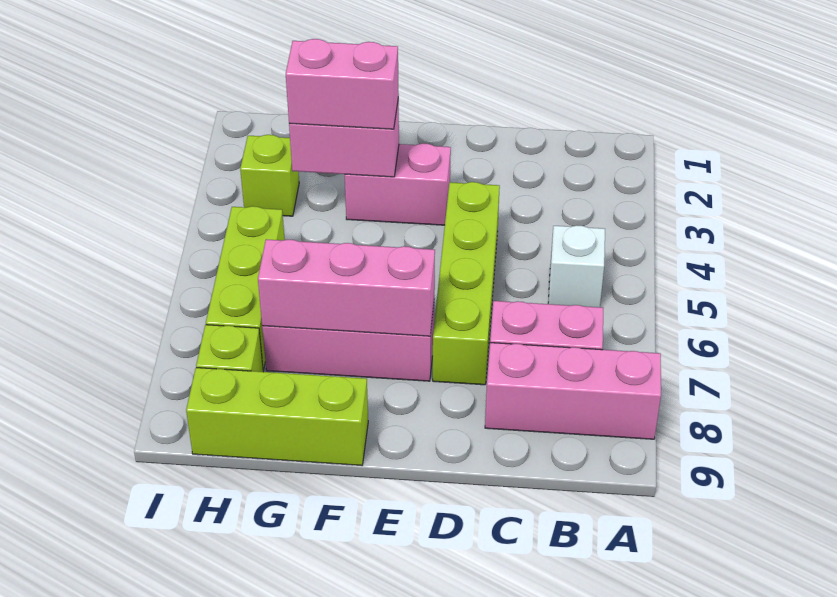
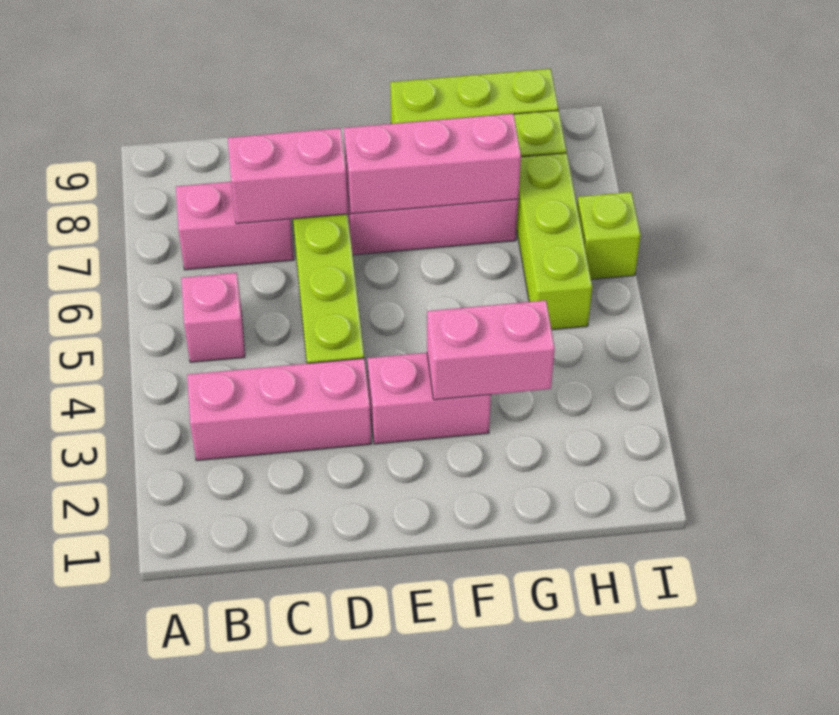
pink 1x3 brick [485,343,661,439] -> pink 1x3 brick moved to [187,358,371,461]
white 1x1 brick [548,226,605,307] -> pink 1x1 brick [181,273,245,362]
pink 1x2 brick [286,39,399,129] -> pink 1x2 brick moved to [228,128,348,224]
lime 1x1 brick [240,135,299,216] -> lime 1x1 brick moved to [577,192,641,279]

